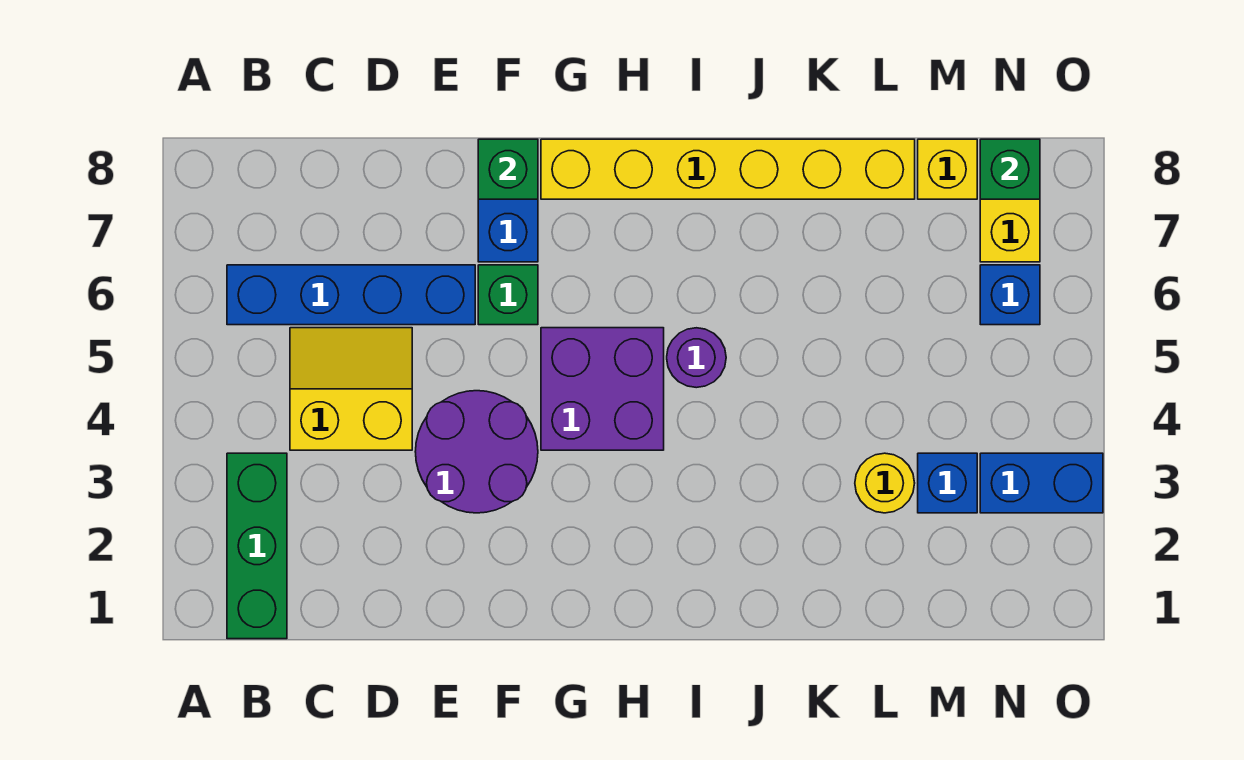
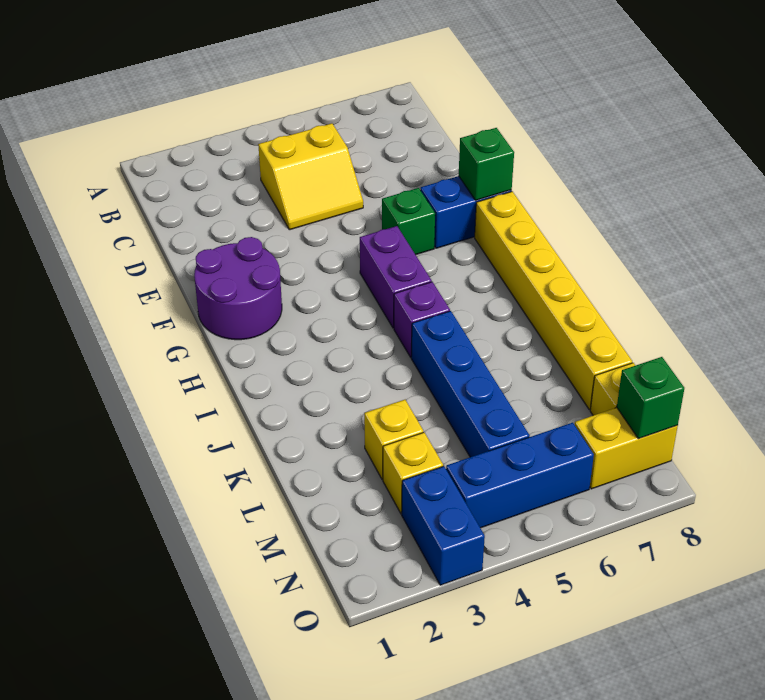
green 1x3 brick [227,453,287,639] -> none
blue 1x4 brick [227,265,475,325] -> blue 1x4 brick moved to [411,311,530,457]
yellow 2x2 slope [290,328,412,450] -> yellow 2x2 slope turned to [258,123,363,230]
purple 2x2 round brick [415,391,538,513] -> purple 2x2 round brick moved to [194,237,282,340]
purple 2x2 brick [541,328,664,450] -> purple 1x2 brick [360,226,432,328]
purple 1x1 round brick [667,328,726,388] -> purple 1x1 brick [394,282,450,357]
yellow 1x1 round brick [855,453,915,513] -> yellow 1x1 brick [364,400,423,480]
blue 1x1 brick [918,453,977,513] -> yellow 1x1 brick [383,432,443,514]
blue 1x1 brick [980,265,1040,325] -> blue 1x3 brick [446,423,594,528]

